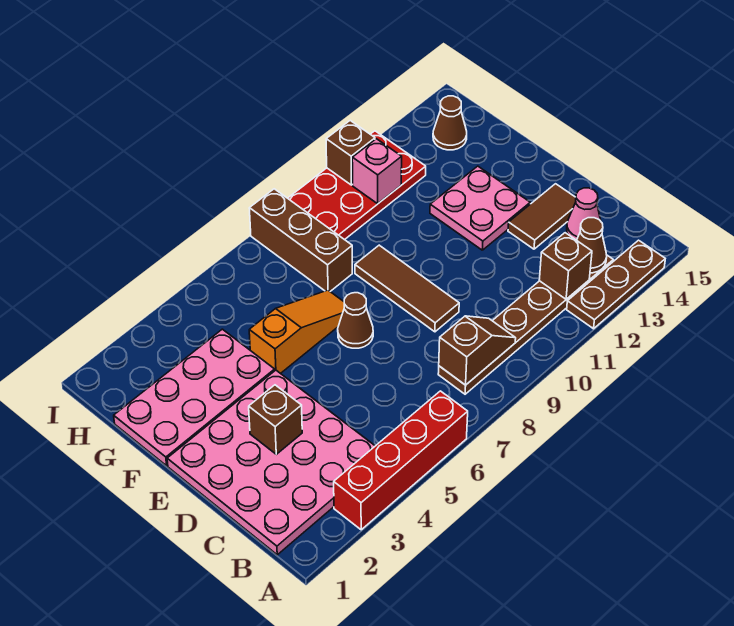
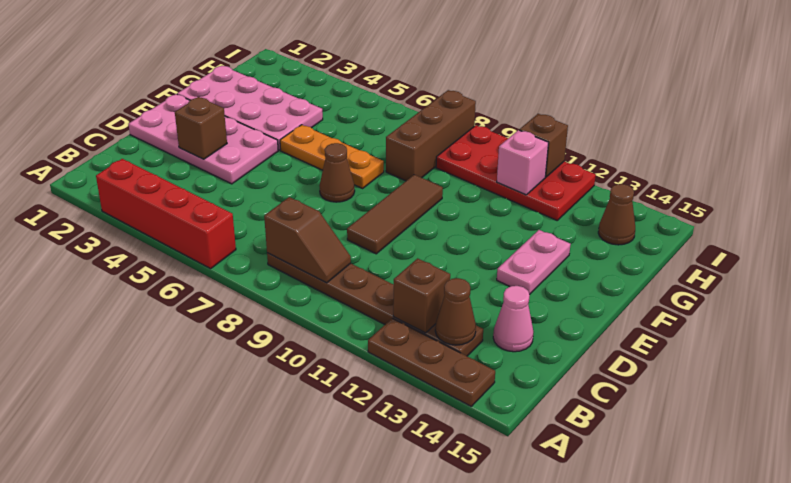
pink 4x4 plate [167,370,375,555] -> pink 2x4 plate [128,94,278,184]
brown 1x2 tile [508,184,576,249] -> none
pink 2x2 plate [430,166,530,250] -> pink 1x2 plate [497,230,571,294]
orange 1x3 slope [249,290,344,374] -> orange 1x3 plate [280,125,384,188]

